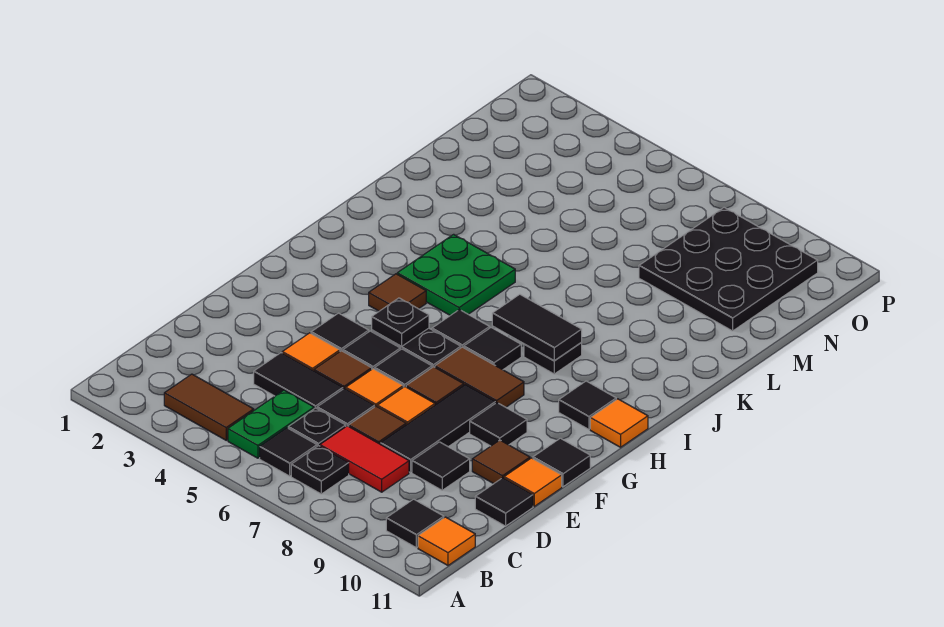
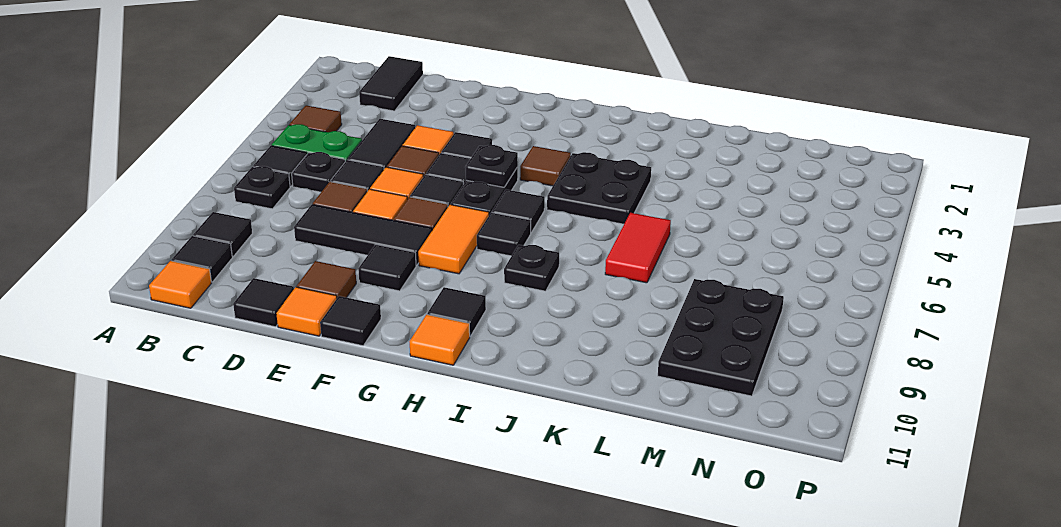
brown 1x2 tile [164,374,254,440] -> brown 1x1 tile [289,105,342,132]
red 1x2 tile [320,426,409,492] -> red 1x2 tile moved to [605,213,671,283]
black 1x1 tile [412,442,470,490] -> black 1x1 tile moved to [193,212,252,256]
brown 1x2 tile [435,347,524,407] -> orange 1x2 tile [418,205,489,274]
green 2x2 plate [397,234,515,316] -> black 2x2 plate [547,152,651,224]
black 1x2 tile [492,294,582,361] -> black 1x2 tile moved to [359,56,423,111]
black 3x3 plate [639,208,818,331] -> black 2x3 plate [658,279,784,396]

